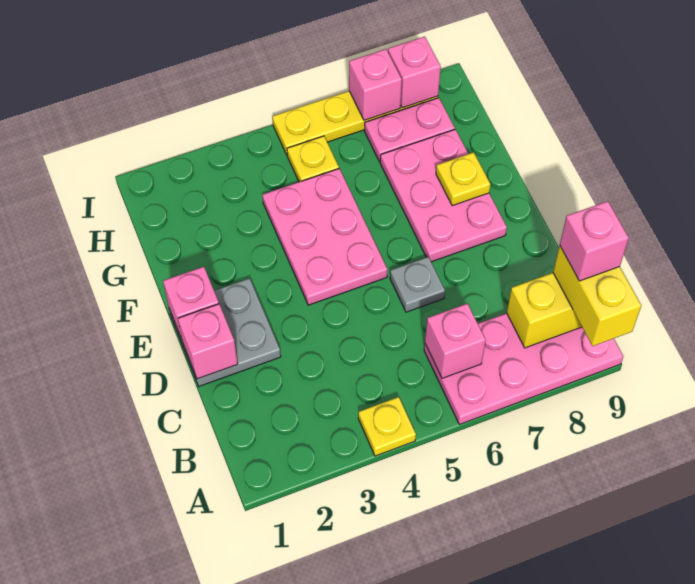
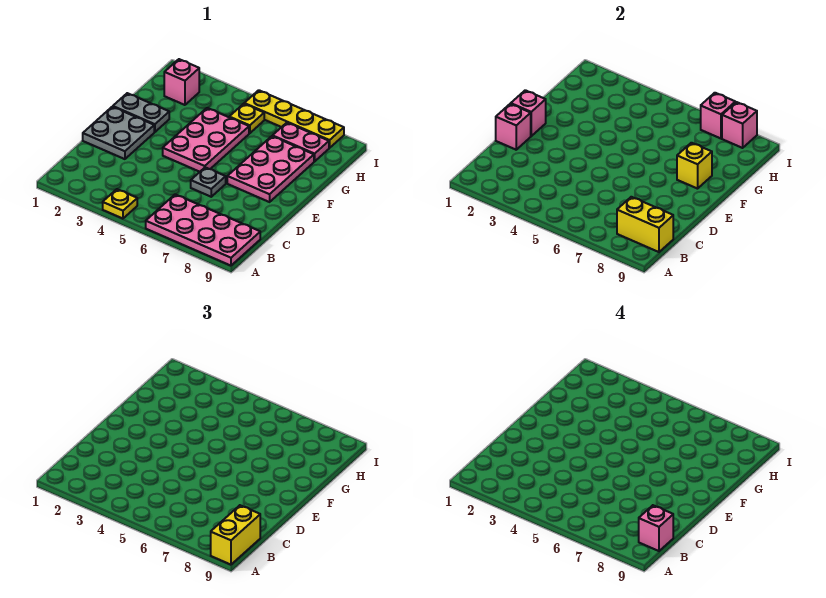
pink 1x1 brick [425,304,486,378] -> pink 1x1 brick moved to [164,59,199,105]
none -> grey 1x2 plate [113,93,169,132]
yellow 1x1 plate [436,152,490,206] -> yellow 1x1 brick [677,143,712,189]

